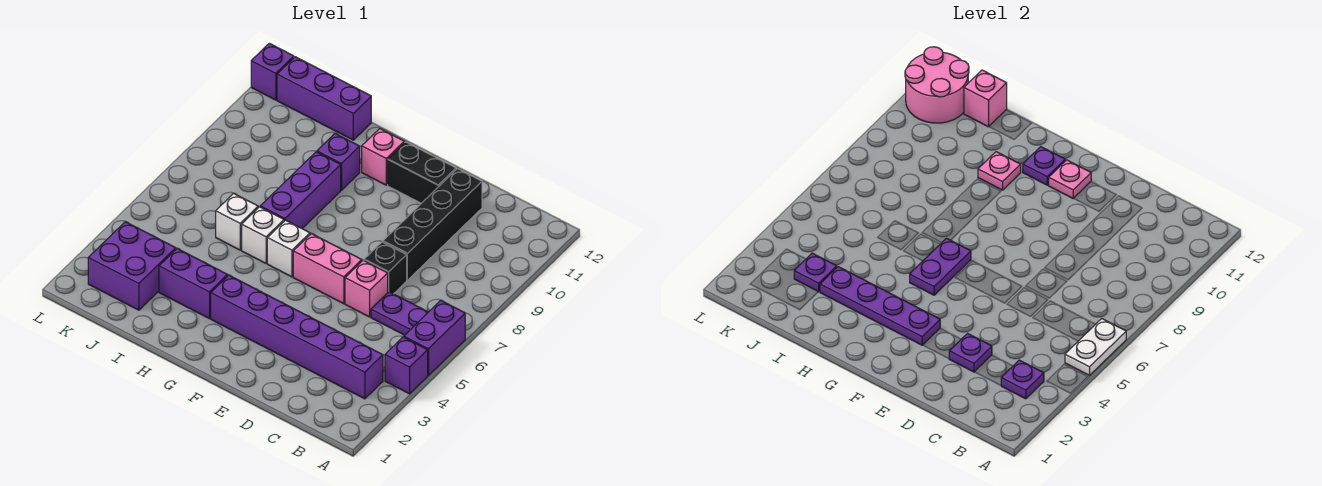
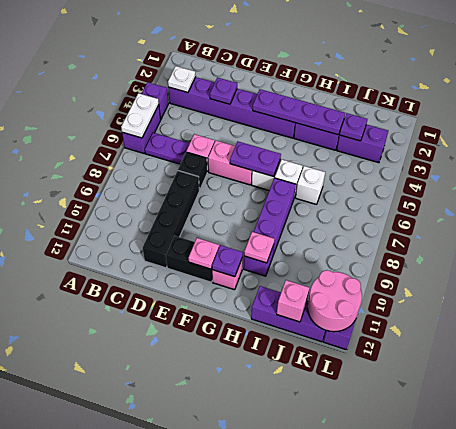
purple 1x1 plate [1001,360,1044,399] -> white 1x1 plate [168,66,196,92]
purple 1x2 plate [910,238,971,295] -> purple 1x2 plate turned to [230,142,281,177]
purple 2x2 brick [88,222,176,310] -> purple 1x2 brick [337,124,388,163]

